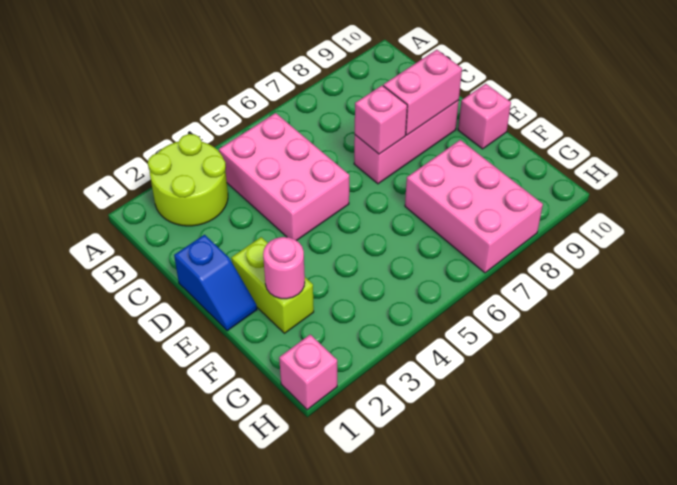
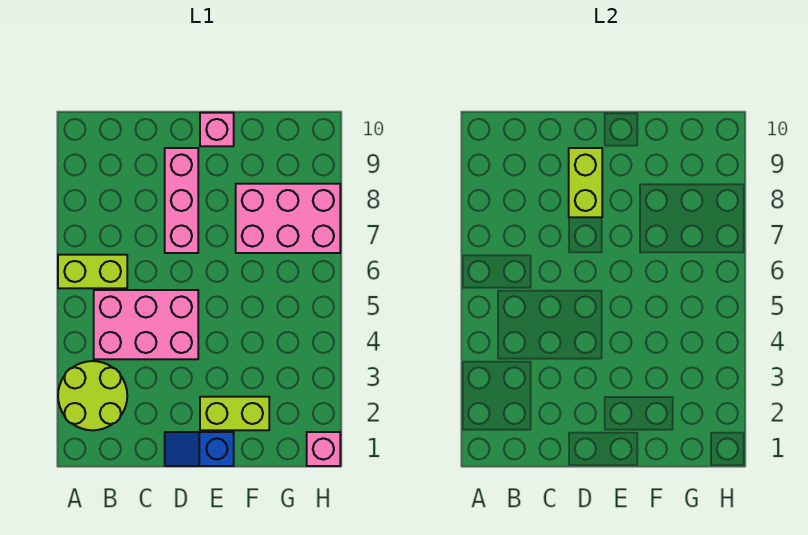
none -> lime 1x2 brick [58,255,127,288]
blue 1x2 slope [174,235,257,331] -> blue 1x2 slope turned to [165,432,234,466]
pink 1x1 brick [355,86,407,154] -> none
pink 1x2 brick [383,50,462,135] -> lime 1x2 brick [569,148,602,217]
pink 1x1 round brick [263,237,305,299] -> none

